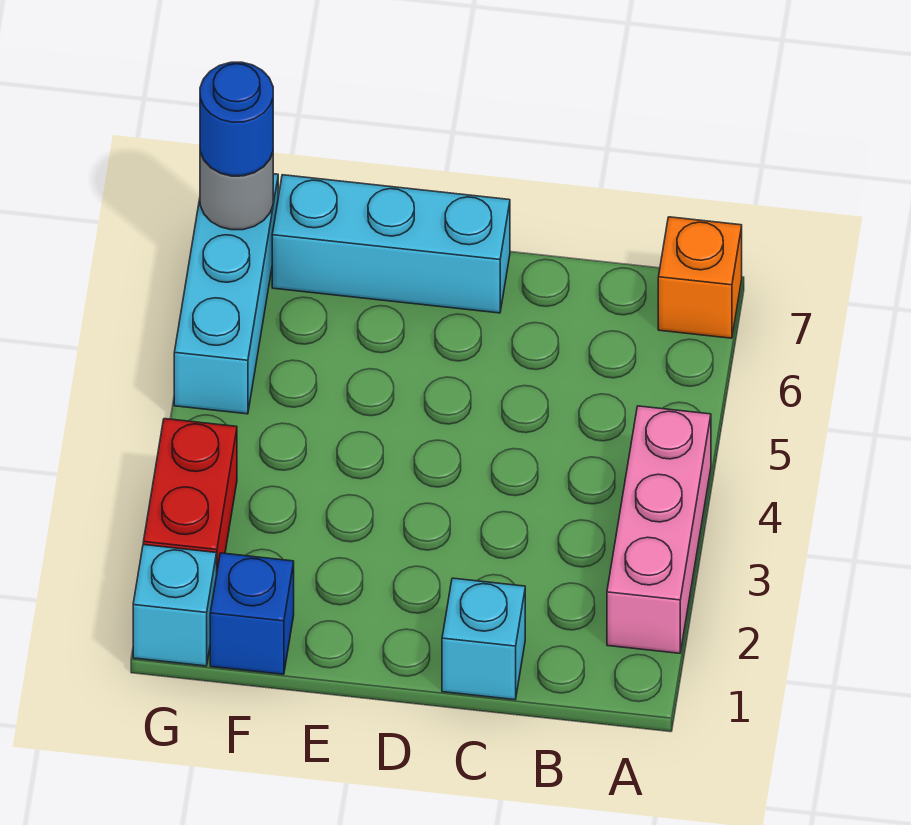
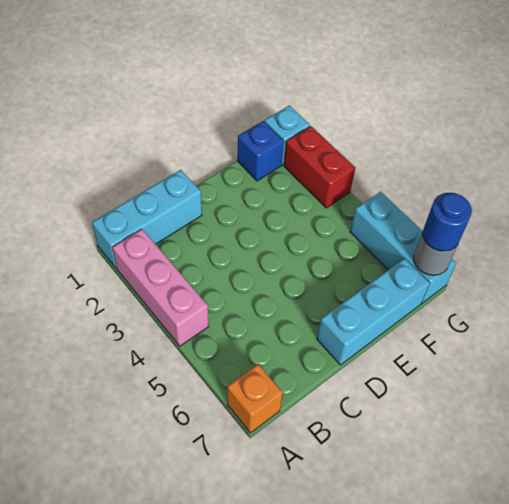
cyan 1x1 brick [442,578,525,700] -> cyan 1x3 brick [92,170,202,268]

